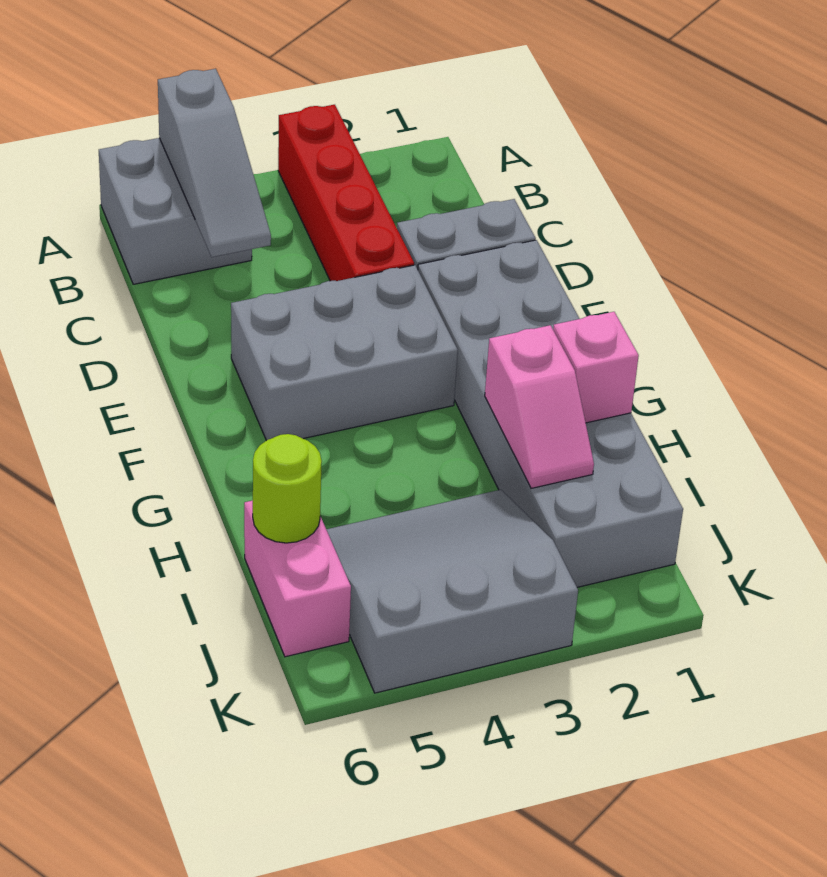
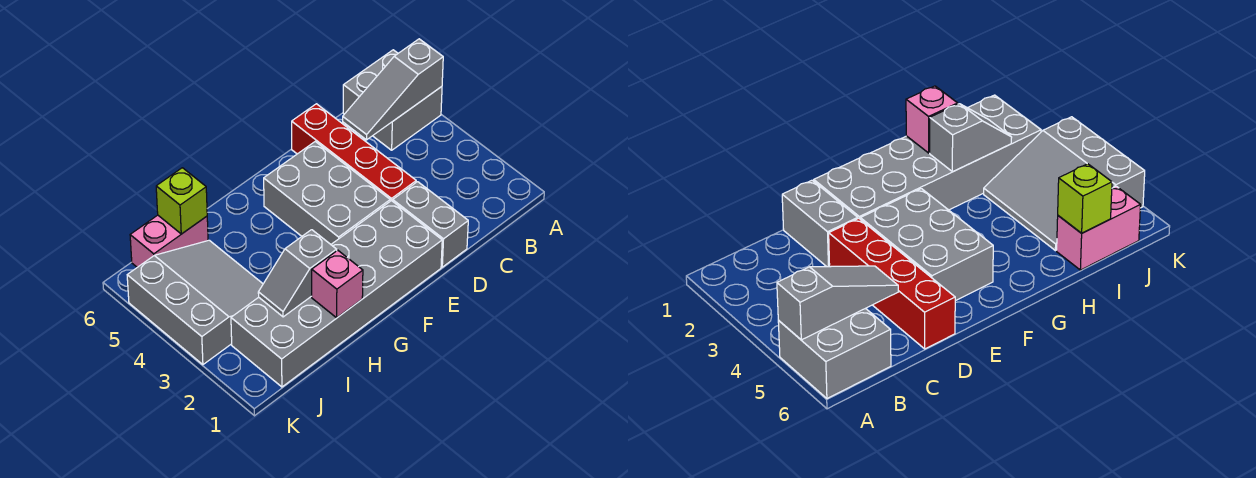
red 1x4 brick [278,105,414,281] -> red 1x4 brick turned to [292,104,416,201]
pink 1x2 slope [485,325,594,488] -> grey 1x2 slope [258,230,337,317]
lime 1x1 round brick [253,434,322,543] -> lime 1x1 brick [156,168,207,234]

